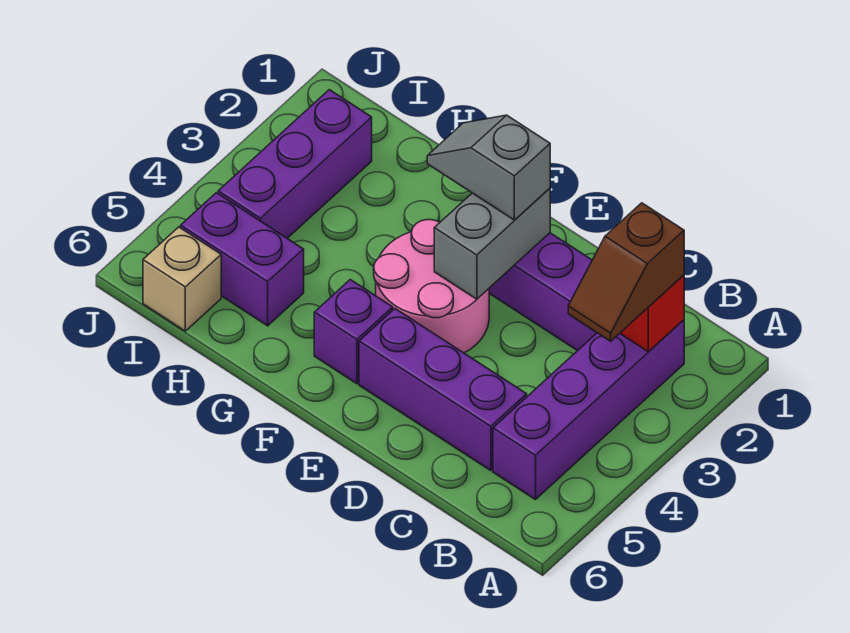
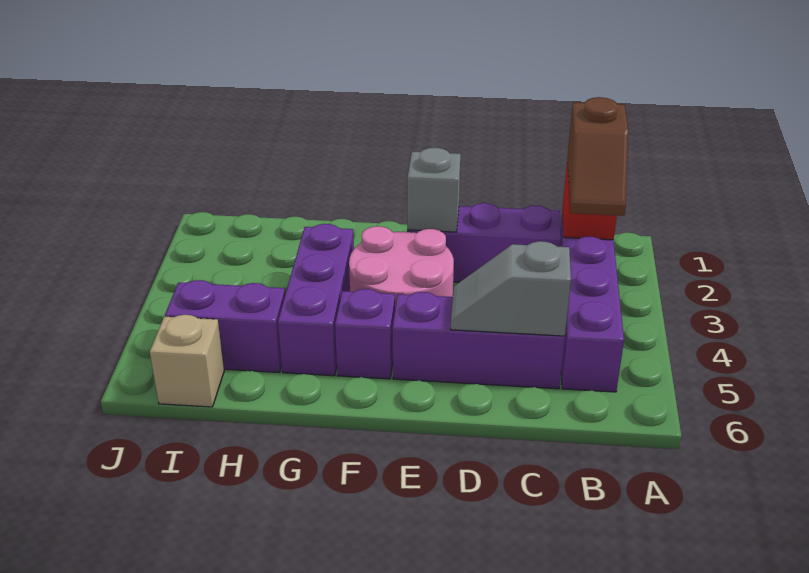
grey 1x2 brick [434,188,550,299] -> grey 1x1 brick [407,148,461,232]
grey 1x2 slope [427,115,550,220] -> grey 1x2 slope moved to [451,241,571,336]
purple 1x3 brick [218,90,372,238] -> purple 1x3 brick moved to [278,224,354,376]

